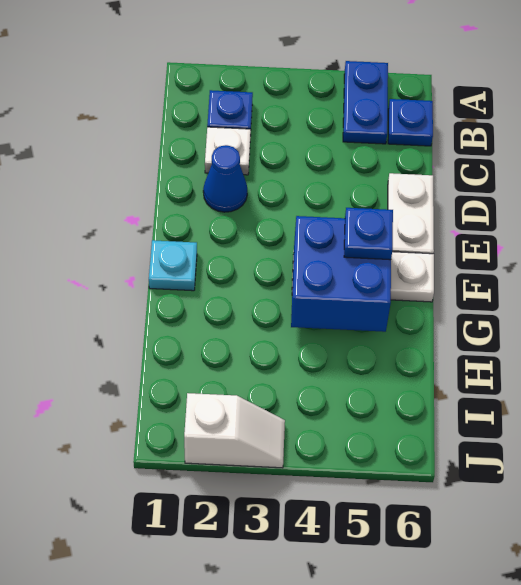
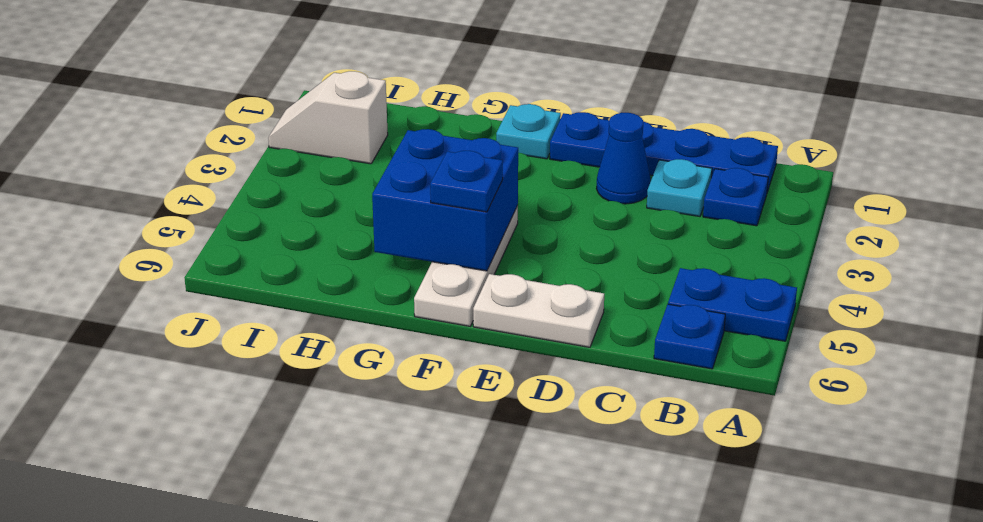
none -> blue 1x4 plate [550,112,778,192]
white 1x1 plate [205,127,251,175] -> cyan 1x1 plate [647,159,712,217]
white 1x2 slope [184,393,285,468] -> white 1x2 slope turned to [268,71,388,164]

